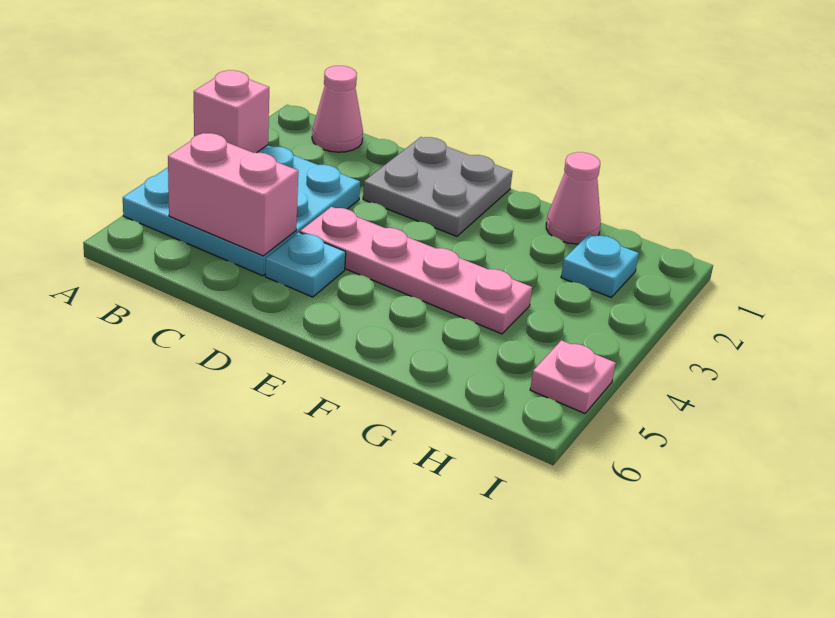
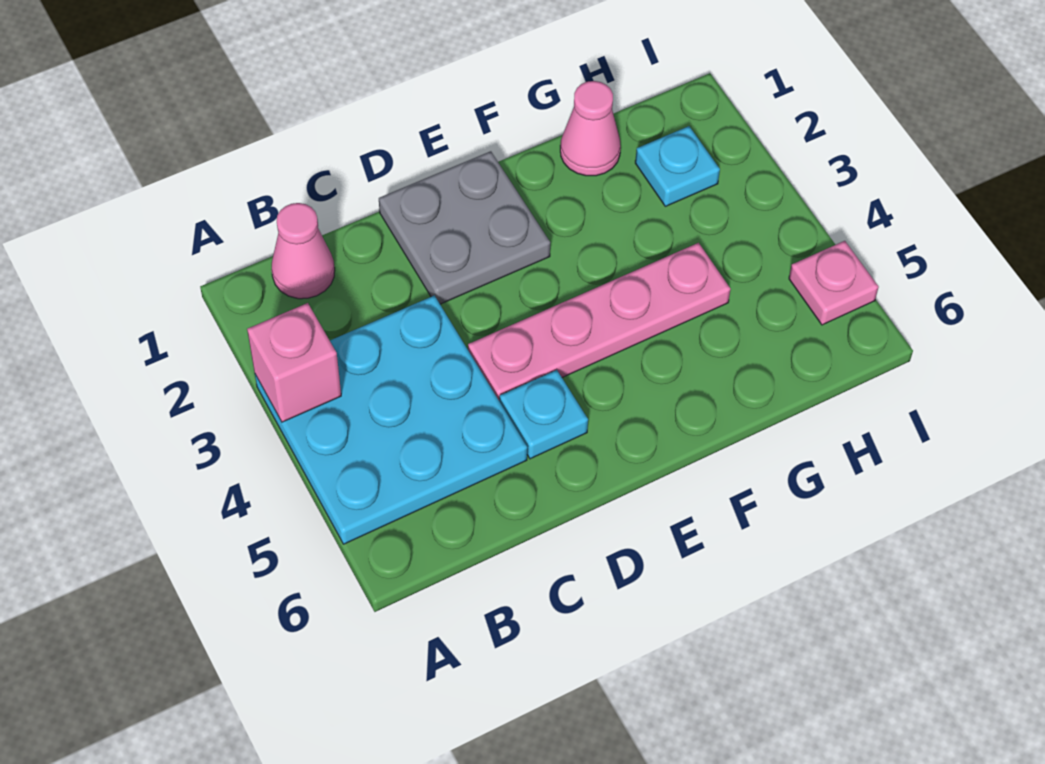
pink 1x2 brick [168,133,298,256] -> none

